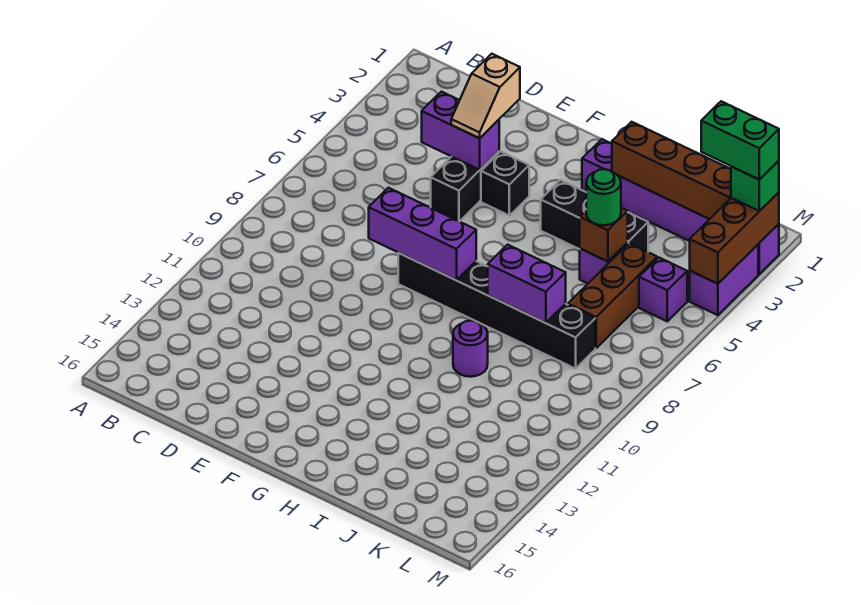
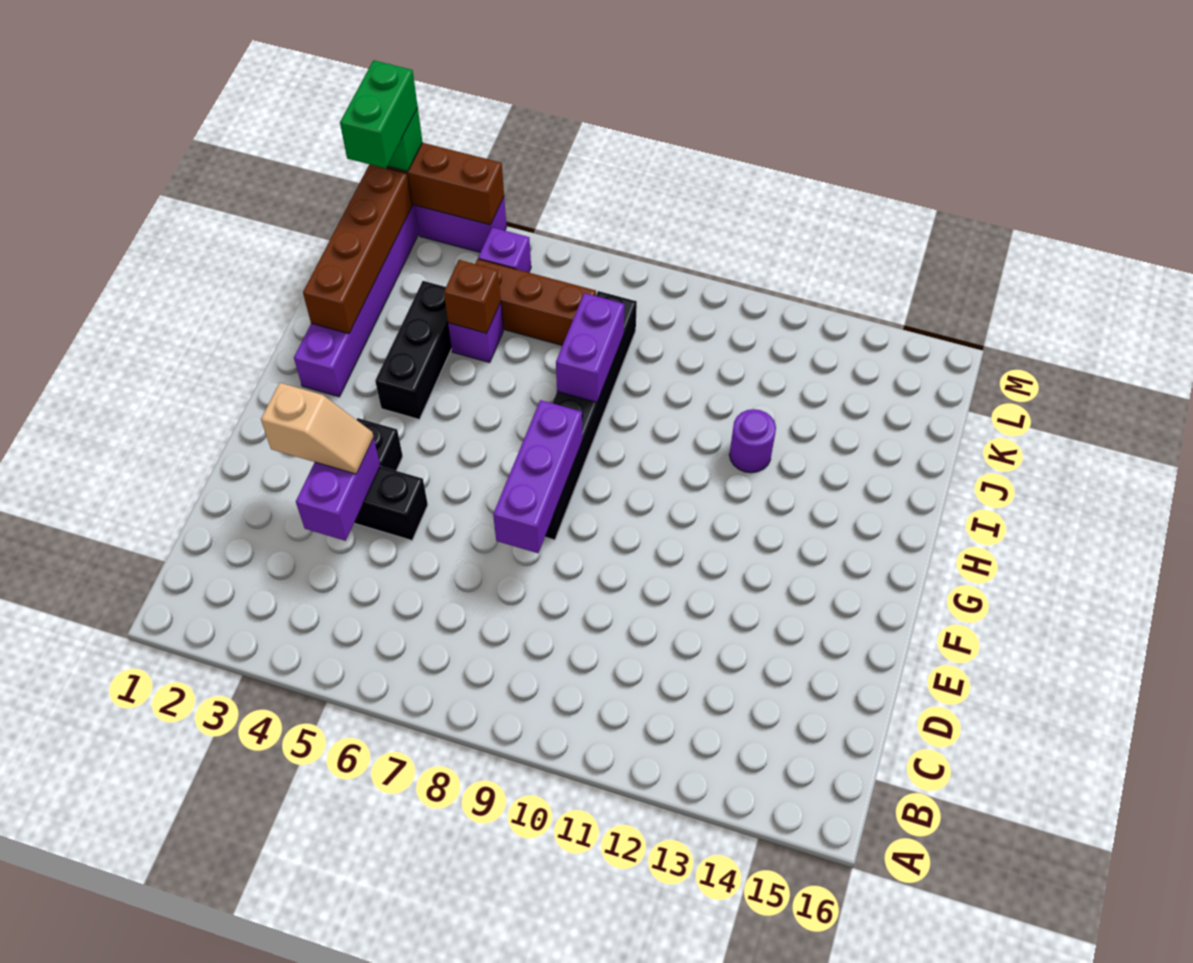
purple 1x1 round brick [453,321,488,377] -> purple 1x1 round brick moved to [729,409,776,473]
green 1x1 round brick [586,169,621,225] -> none

